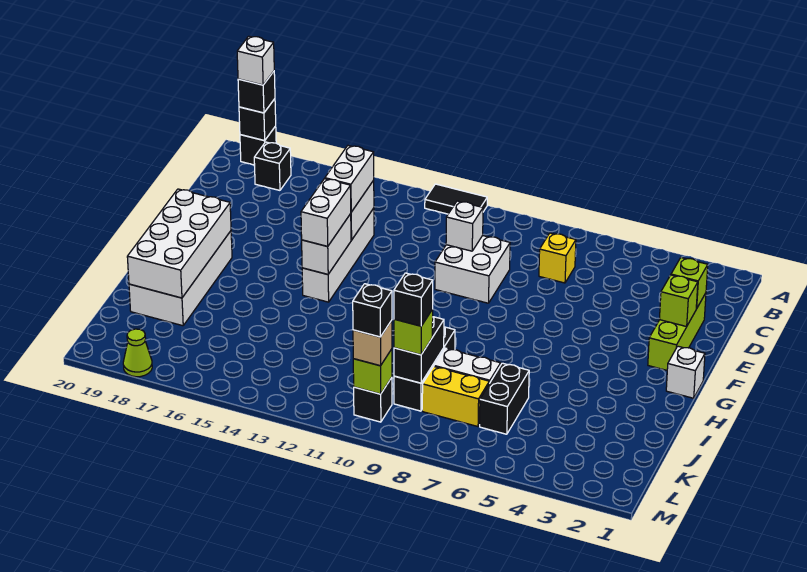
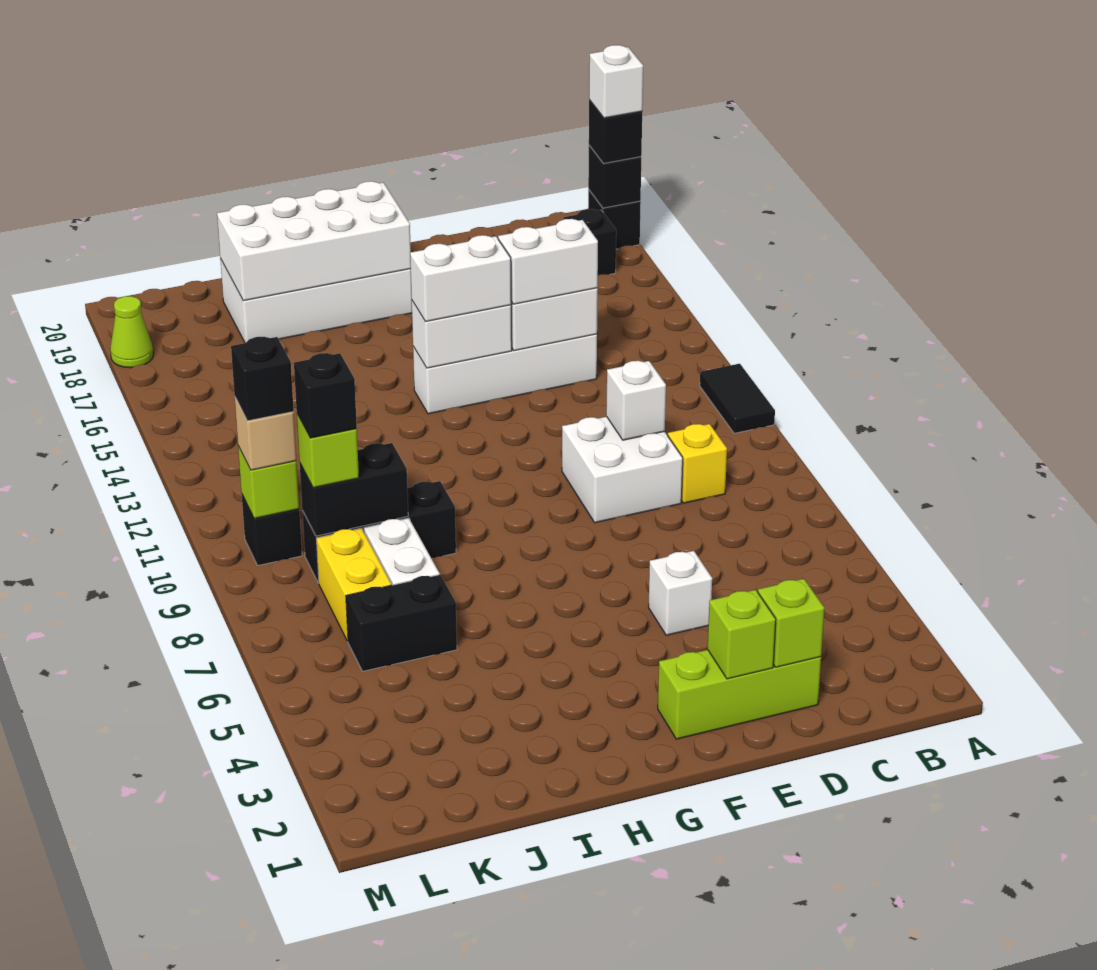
yellow 1x1 brick [539,233,576,283] -> yellow 1x1 brick moved to [668,424,727,503]
white 1x1 brick [666,346,705,398] -> white 1x1 brick moved to [649,551,712,635]

